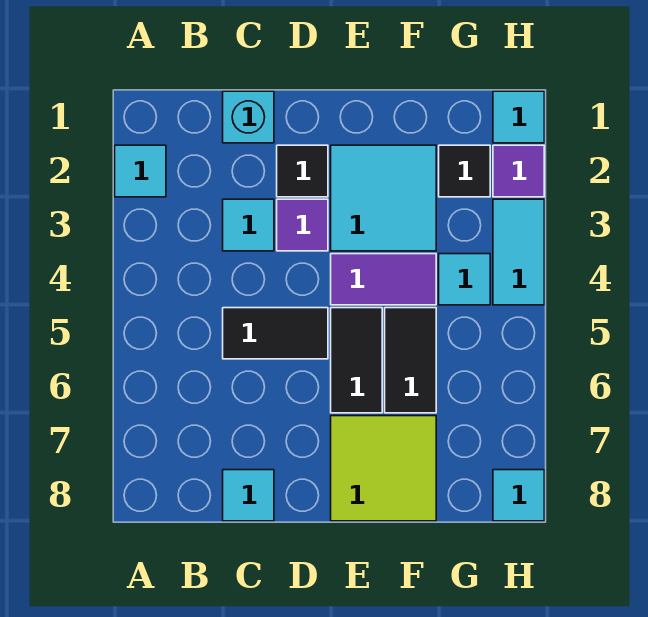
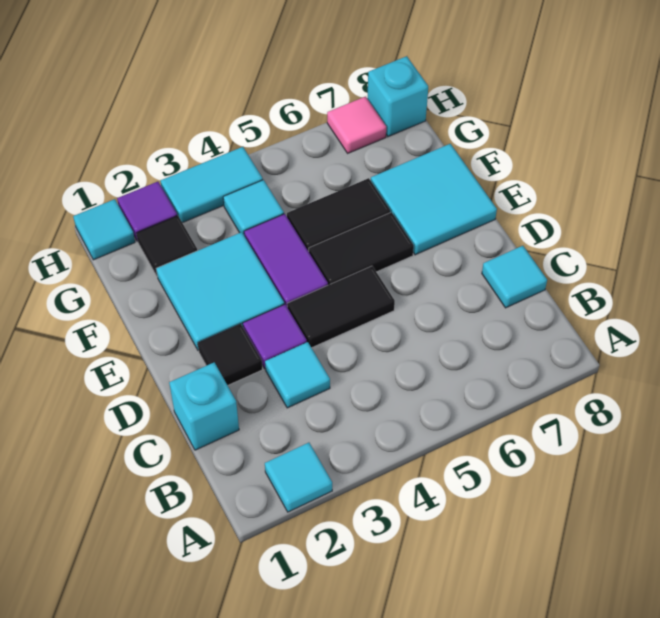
black 1x2 tile [223,308,328,359] -> black 1x2 tile turned to [287,266,395,348]
lime 2x2 tile [331,416,436,521] -> cyan 2x2 tile [371,144,497,255]
none -> pink 1x1 tile [327,97,386,153]
cyan 1x1 tile [493,470,544,521] -> cyan 1x1 brick [367,56,428,137]

